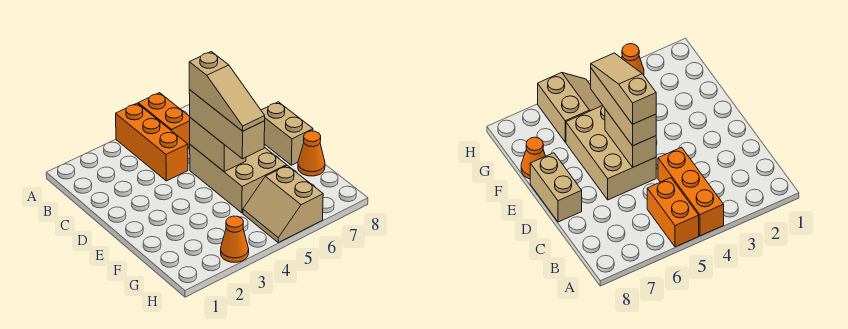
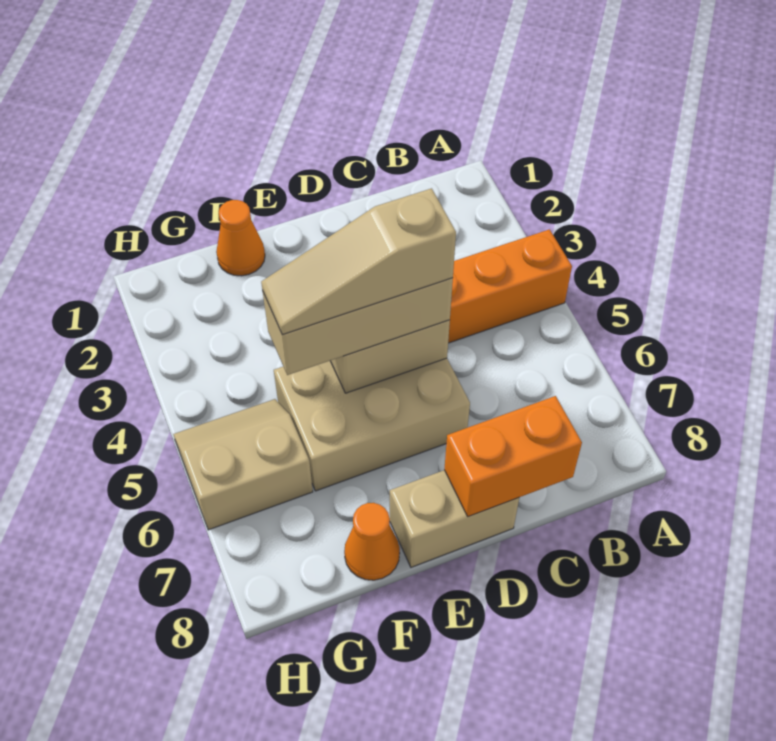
orange 1x2 brick [138,93,190,148] -> orange 1x2 brick moved to [444,396,582,517]
orange 1x1 cone [221,216,249,262] -> orange 1x1 cone moved to [216,200,265,276]

